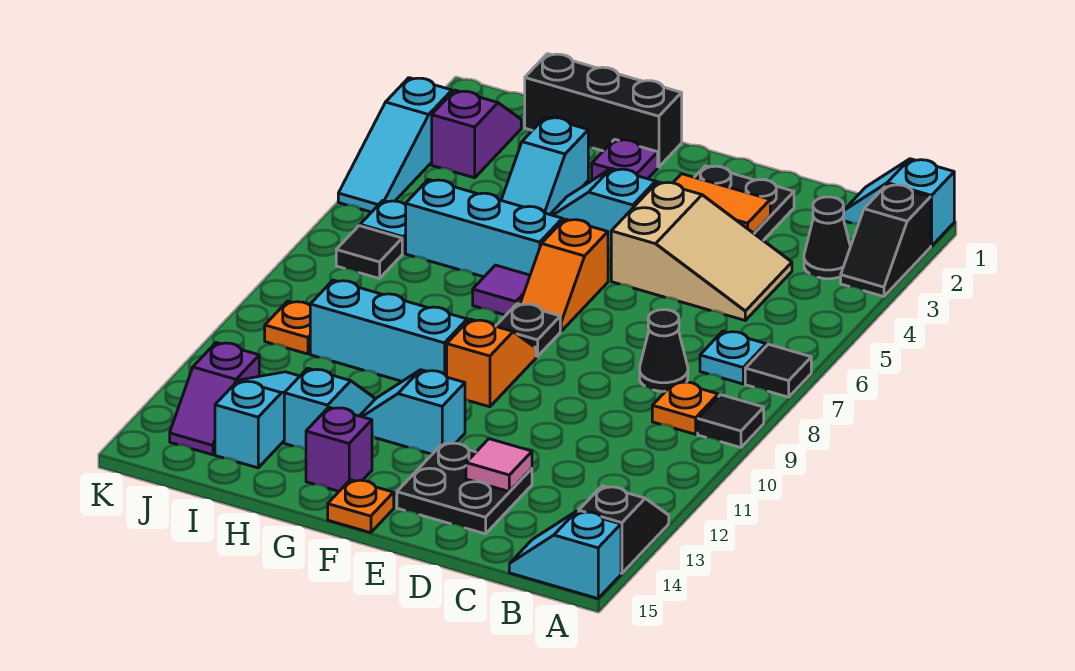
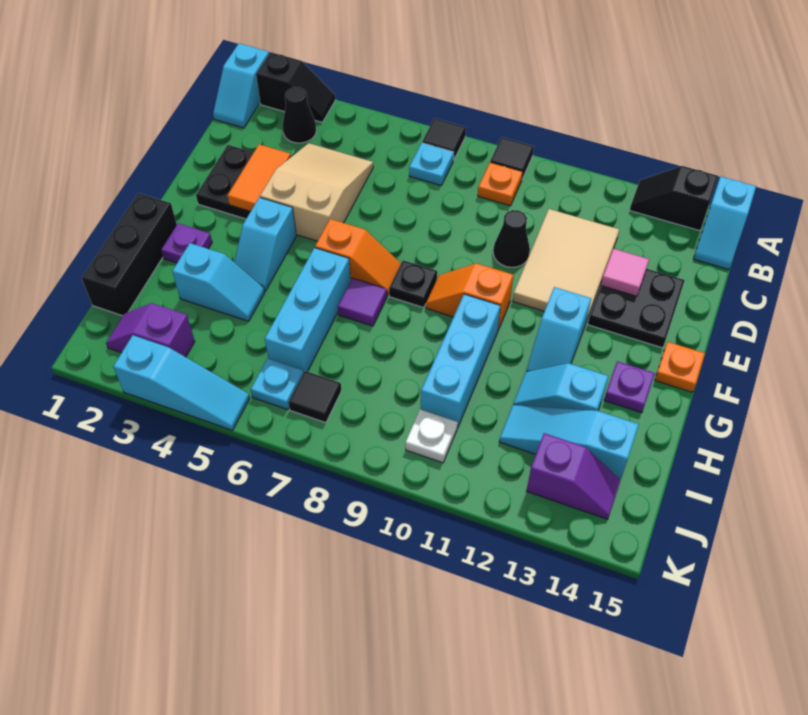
black 1x1 cone [640,310,688,391] -> black 1x1 cone moved to [493,210,530,267]
none -> tan 2x3 tile [513,209,619,322]
purple 1x1 brick [306,407,372,491] -> purple 1x1 plate [604,361,655,413]
orange 1x1 plate [265,301,310,354] -> white 1x1 plate [405,409,458,463]

